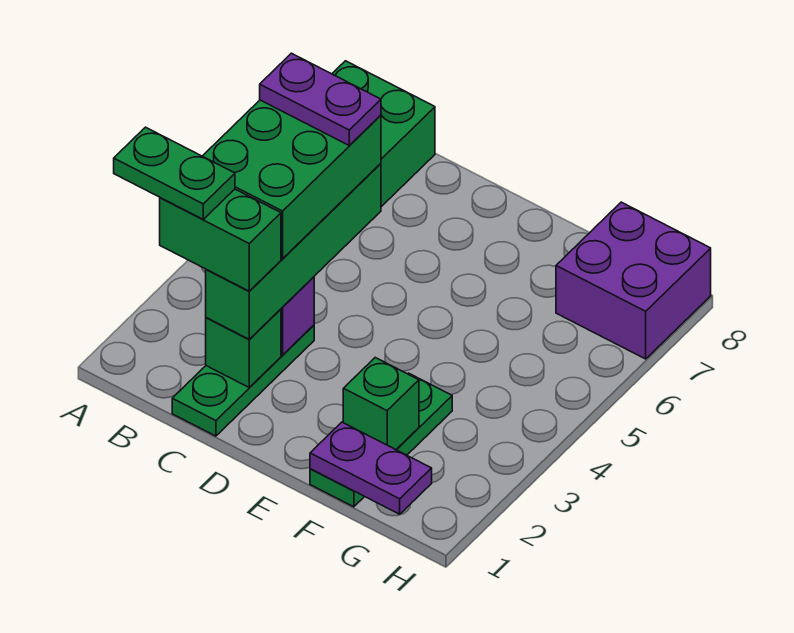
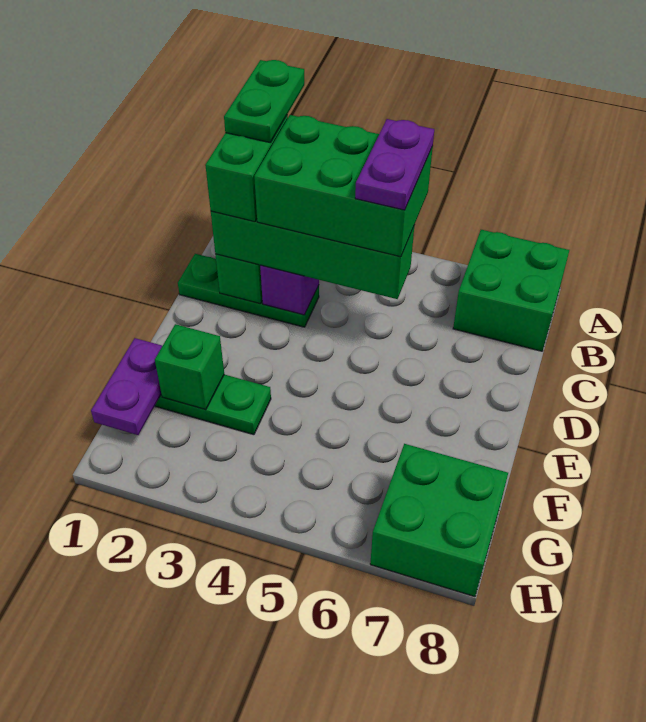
purple 2x2 brick [556,202,711,359] -> green 2x2 brick [370,444,508,597]

